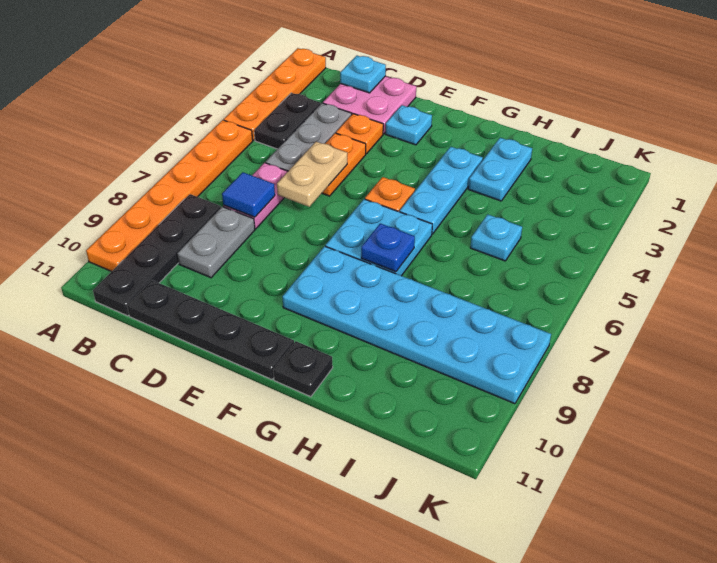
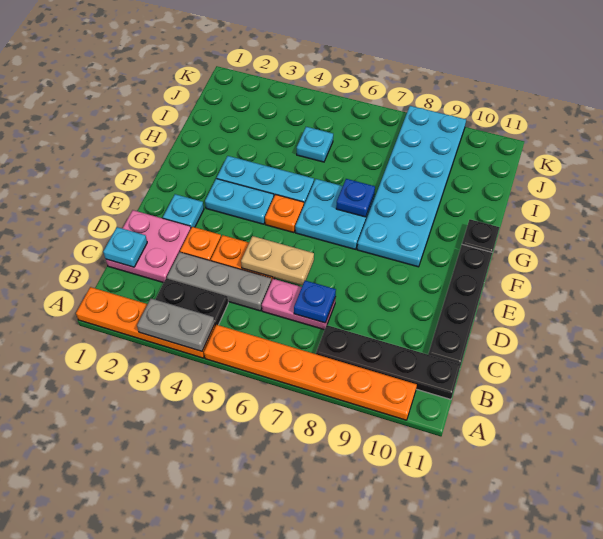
blue 1x1 tile [222,172,275,217] -> blue 1x1 plate [294,281,336,323]
grey 1x2 plate [177,207,255,278] -> grey 1x2 plate moved to [137,299,215,351]
cyan 1x2 plate [468,138,532,201] -> cyan 1x2 plate moved to [205,179,274,224]

